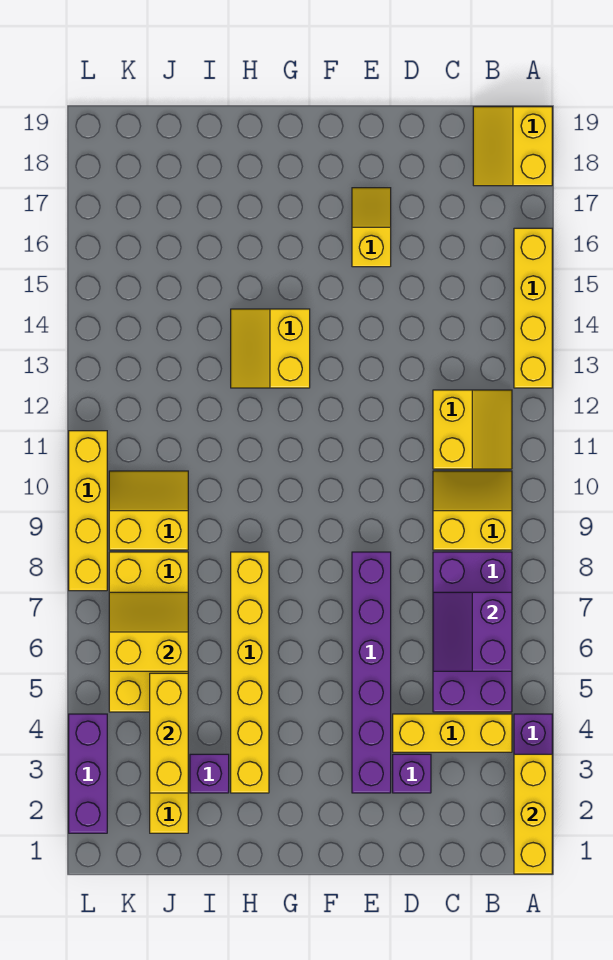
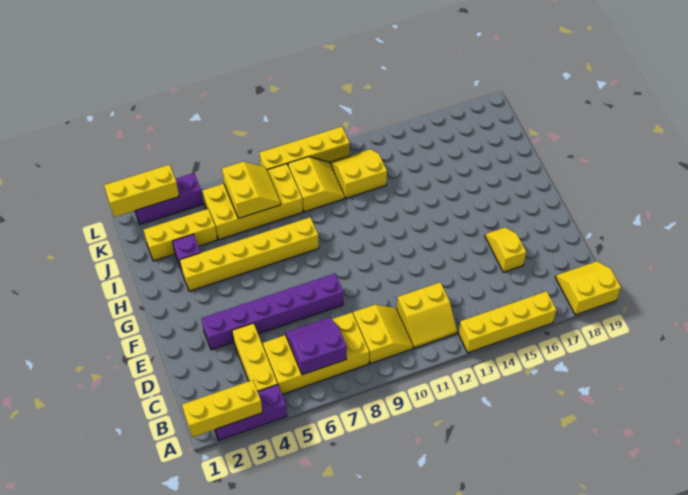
purple 2x4 brick [433,552,512,712] -> yellow 2x4 brick [263,313,369,394]
purple 1x1 brick [393,754,431,793] -> none
yellow 1x2 slope [352,188,391,267] -> yellow 1x2 slope turned to [485,227,526,272]
yellow 2x2 slope [231,309,310,388] -> yellow 2x2 slope moved to [330,149,387,198]
yellow 1x3 brick [150,673,188,793] -> yellow 1x3 brick moved to [104,165,179,217]

